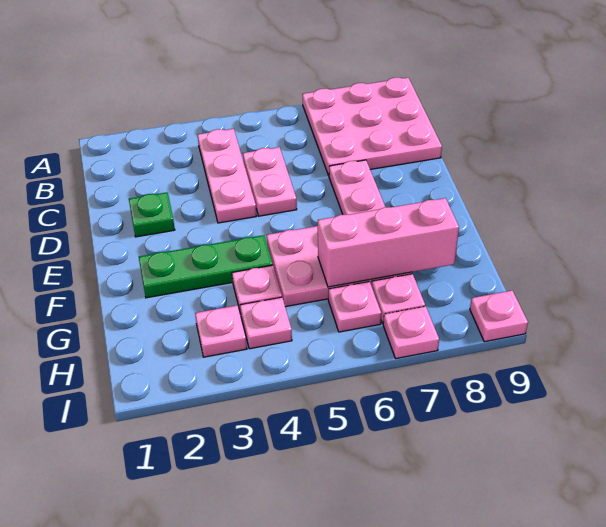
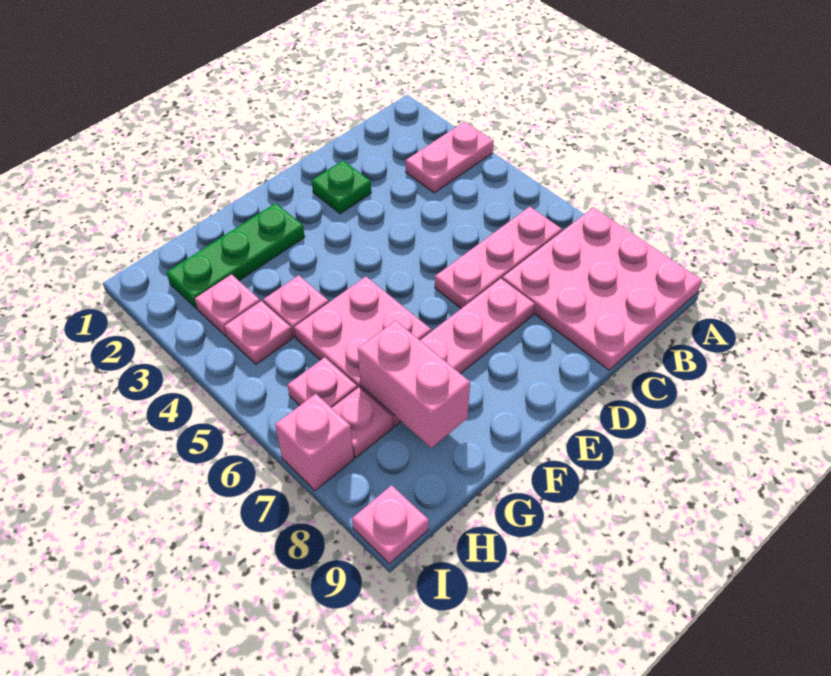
pink 1x3 plate [198,129,256,223] -> pink 1x3 plate moved to [435,207,562,308]
pink 1x2 plate [243,147,297,216] -> pink 1x2 plate moved to [406,122,494,193]
green 1x3 plate [139,235,273,298] -> green 1x3 plate turned to [167,203,305,309]
pink 1x3 brick [318,198,459,287] -> pink 1x2 brick [358,321,470,448]
pink 1x1 plate [383,306,439,358] -> pink 1x1 brick [275,394,354,491]

